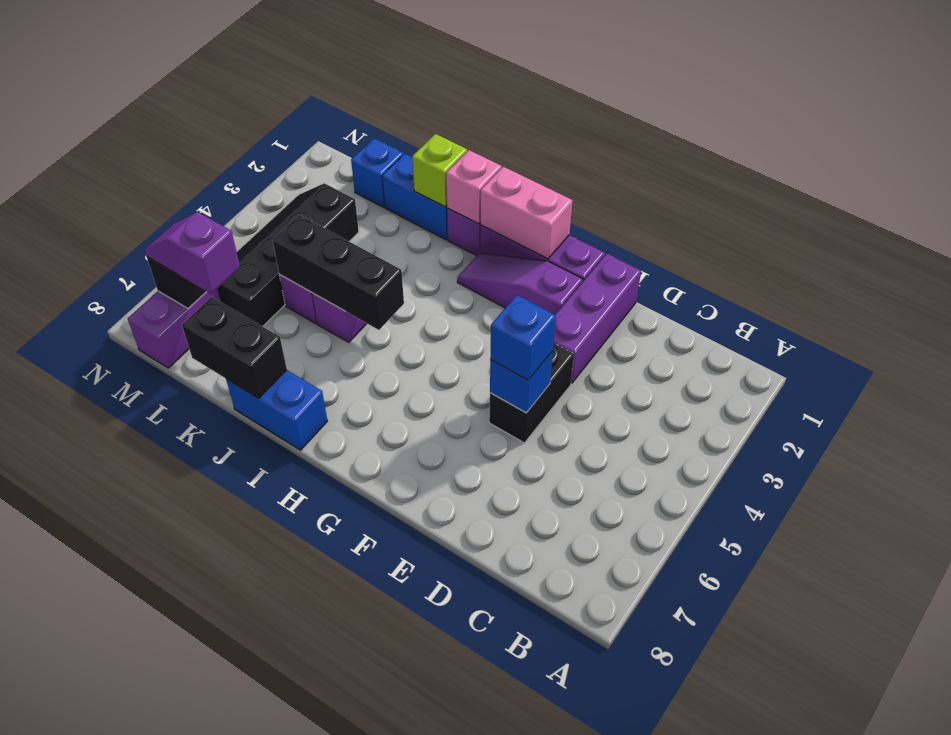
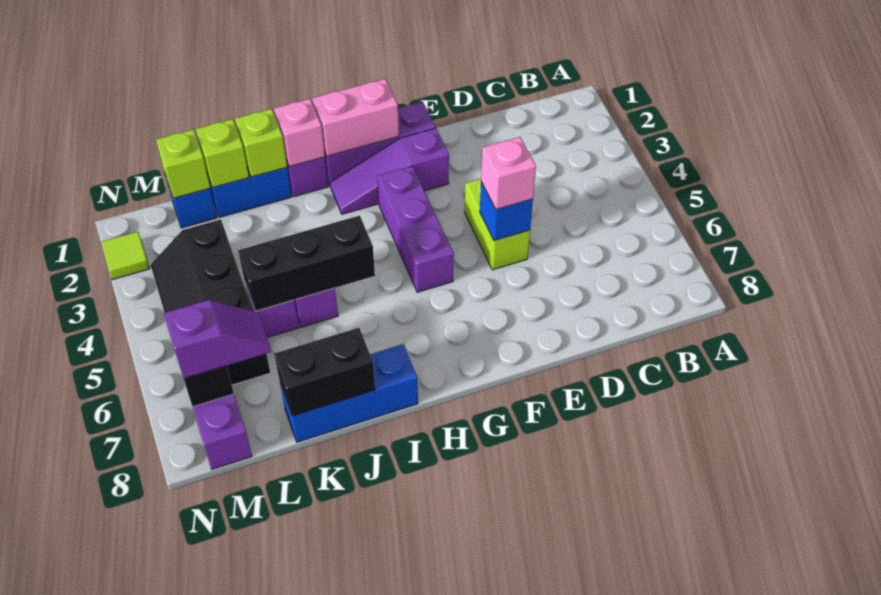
purple 1x3 brick [554,254,641,383] -> purple 1x3 brick moved to [377,166,454,292]
black 1x2 brick [489,343,574,443] -> lime 1x2 brick [465,179,530,270]
blue 1x1 brick [490,295,556,380] -> pink 1x1 brick [481,137,536,210]
blue 1x2 brick [226,370,327,450] -> blue 1x3 brick [280,344,418,442]
none -> lime 1x1 brick [196,119,249,188]
none -> lime 1x1 brick [156,129,210,198]
purple 1x2 slope [145,212,240,294] -> purple 1x2 slope turned to [164,300,271,379]
none -> lime 1x1 tile [101,232,150,280]

